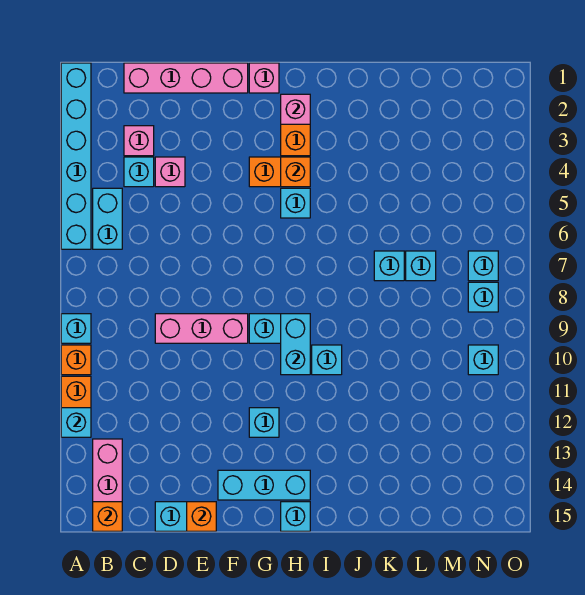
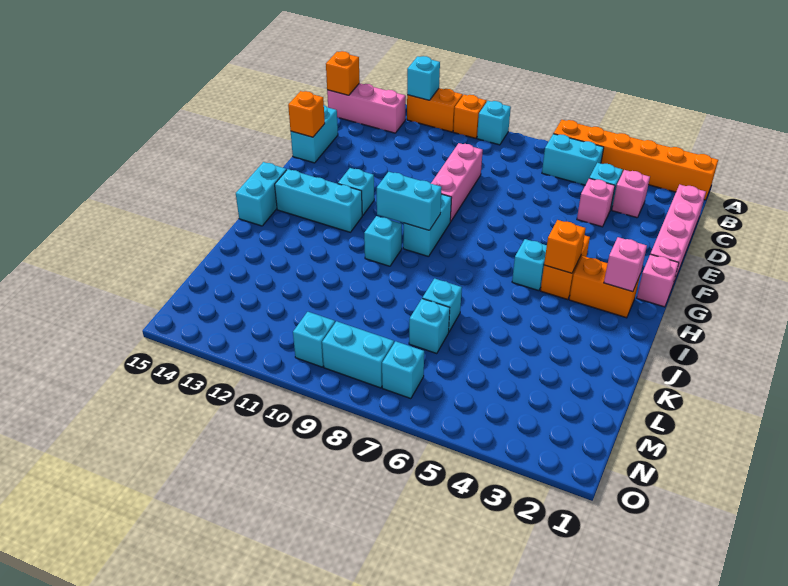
cyan 1x6 brick [61,63,91,249] -> orange 1x6 brick [554,120,718,200]
cyan 1x3 brick [218,470,310,500] -> cyan 1x3 brick turned to [275,169,362,232]
cyan 1x1 brick [281,502,310,531] -> cyan 1x2 brick [236,162,287,226]
cyan 1x1 brick [468,282,498,312] -> cyan 1x2 brick [322,321,394,388]

